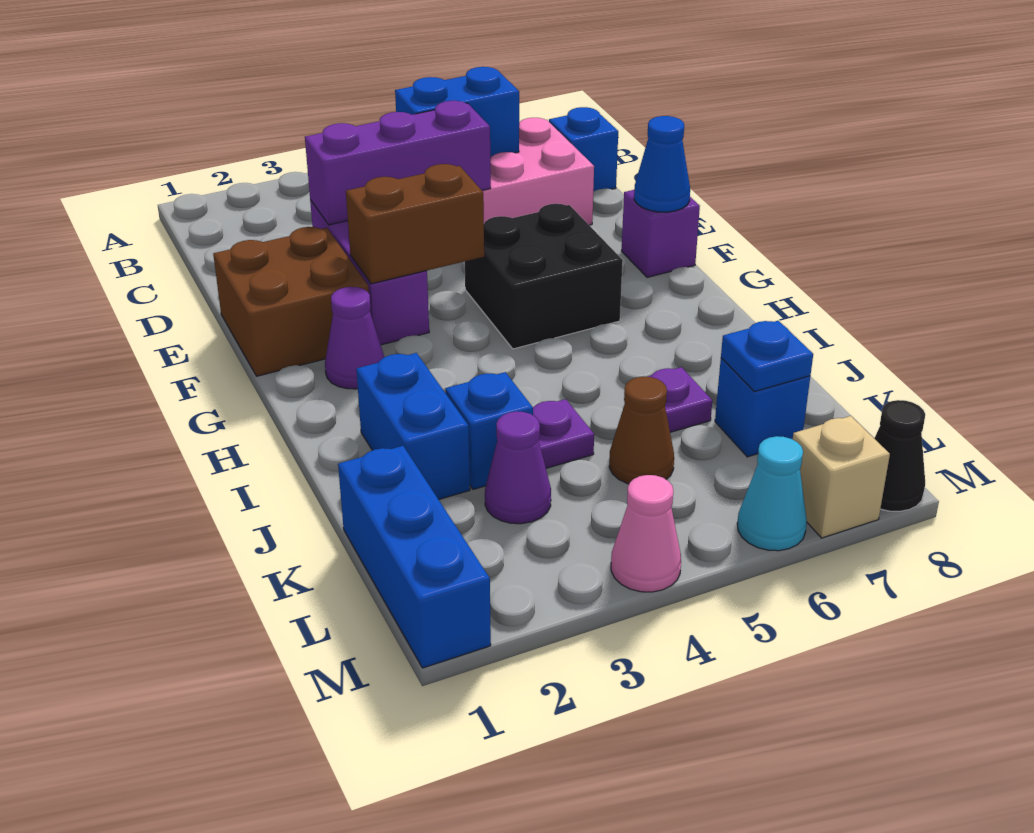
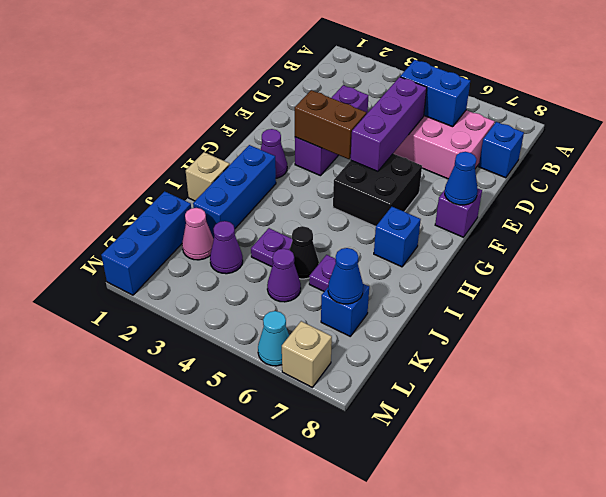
purple 1x3 brick [305,101,491,225] -> purple 1x3 brick turned to [351,77,427,171]
brown 2x2 brick [213,227,369,376] -> none
none -> tan 1x1 brick [186,152,230,201]
blue 1x2 brick [356,353,470,500] -> blue 1x3 brick [193,145,276,239]
blue 1x1 brick [445,372,533,489] -> blue 1x1 brick moved to [374,207,421,267]
brown 1x1 cone [609,377,674,484] -> purple 1x1 cone [267,249,301,302]
blue 1x1 plate [721,321,813,392] -> blue 1x1 cone [328,248,363,304]
pink 1x1 cone [611,475,681,592] -> pink 1x1 cone moved to [182,208,214,260]
black 1x1 cone [874,400,925,511] -> black 1x1 cone moved to [290,226,319,279]

